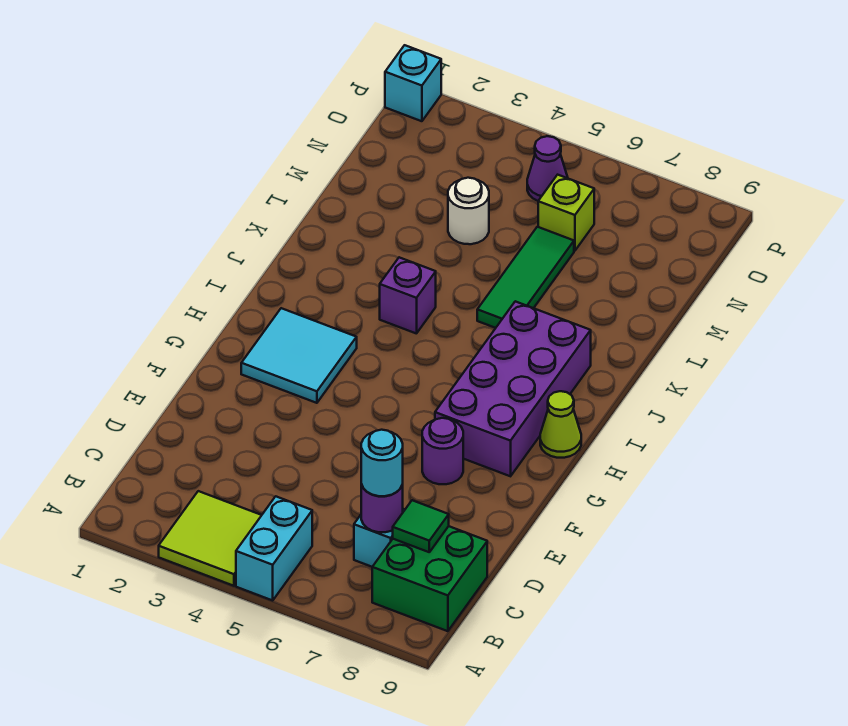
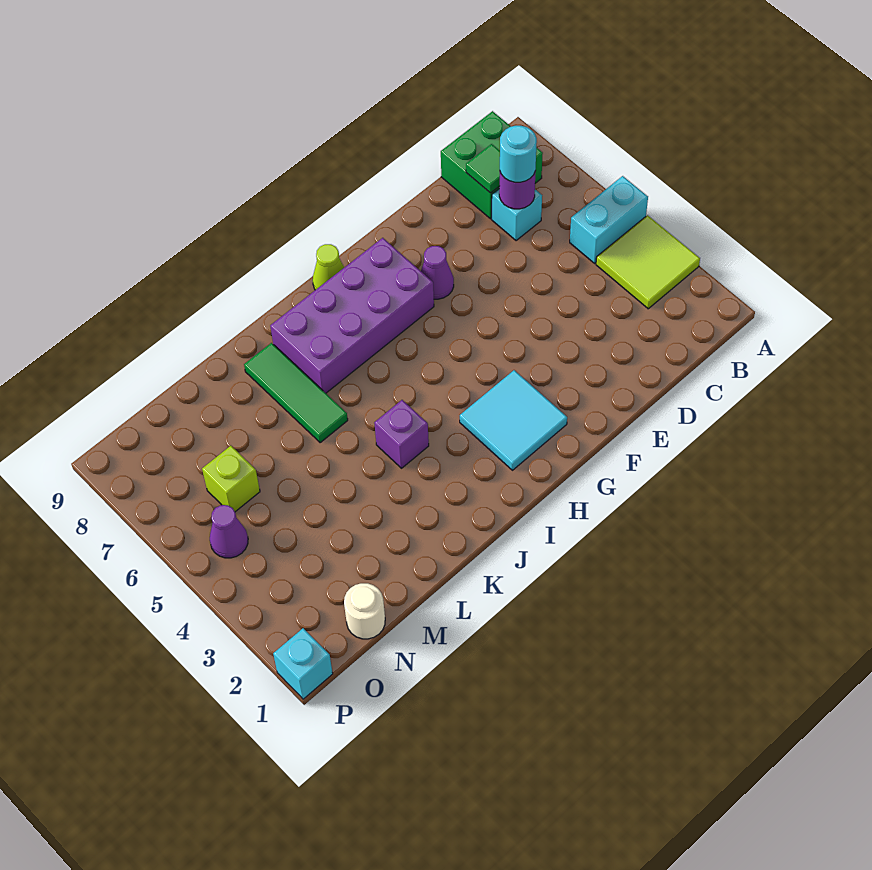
purple 1x1 round brick [422,418,463,484] -> purple 1x1 cone [421,246,454,299]
green 1x3 tile [477,227,574,328] -> green 1x3 tile turned to [244,343,348,443]
white 1x1 round brick [448,178,489,244] -> white 1x1 round brick moved to [344,583,385,639]

